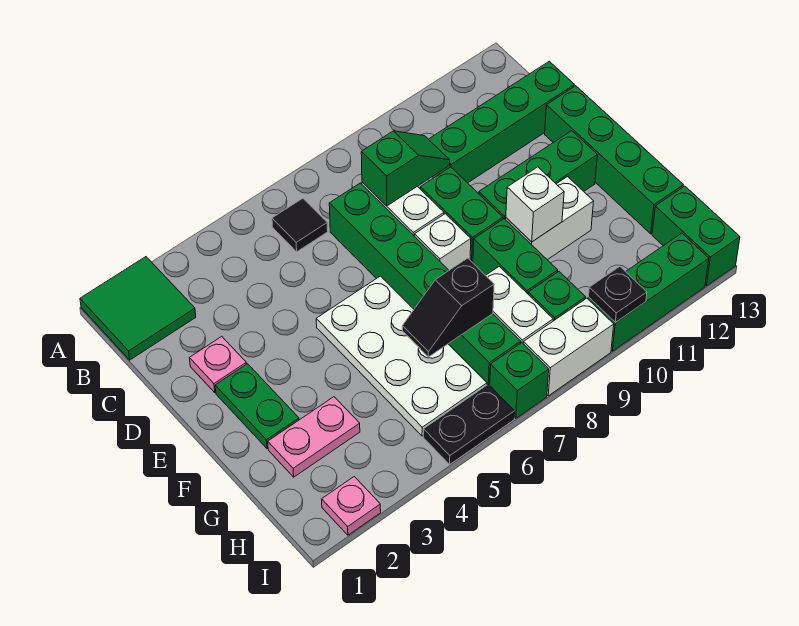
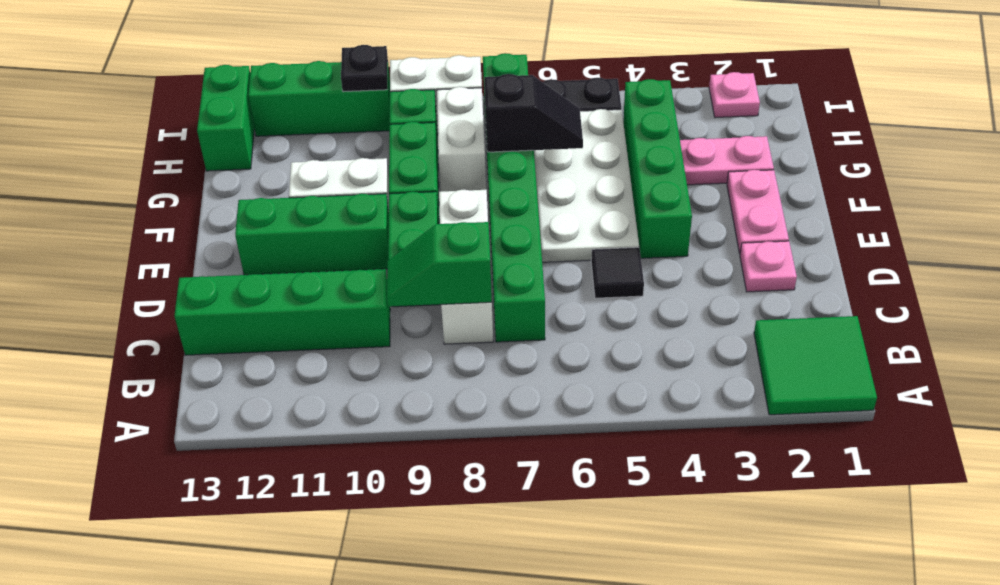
black 1x1 tile [272,198,328,252] -> black 1x1 tile moved to [591,247,644,298]
green 1x4 brick [545,86,683,234] -> green 1x4 brick moved to [623,79,692,258]
green 1x2 plate [215,364,299,449] -> pink 1x2 plate [727,170,789,254]
white 1x1 brick [506,167,564,242] -> none

